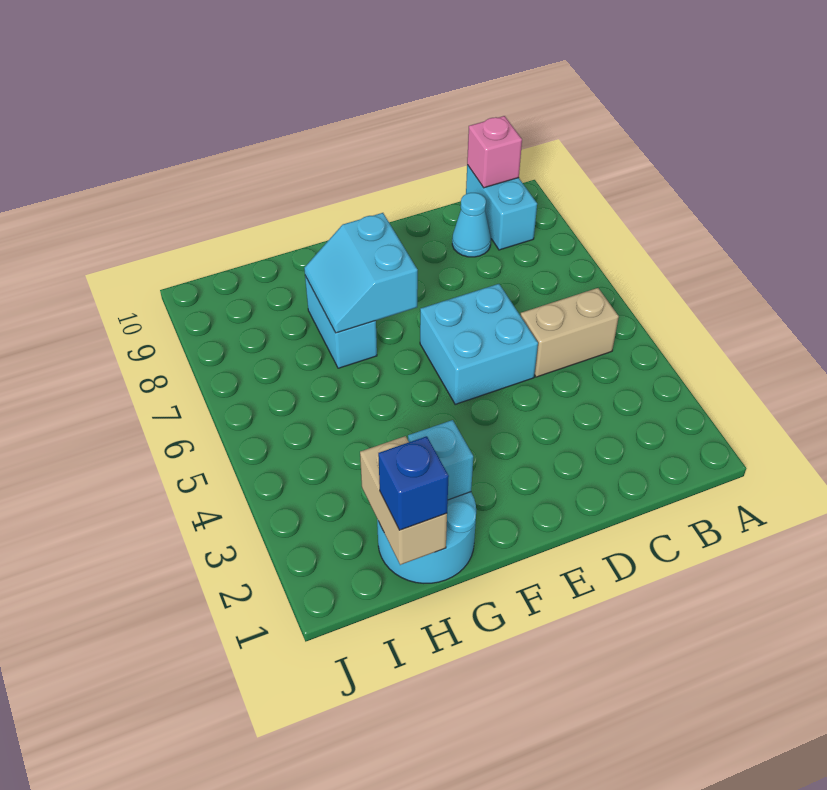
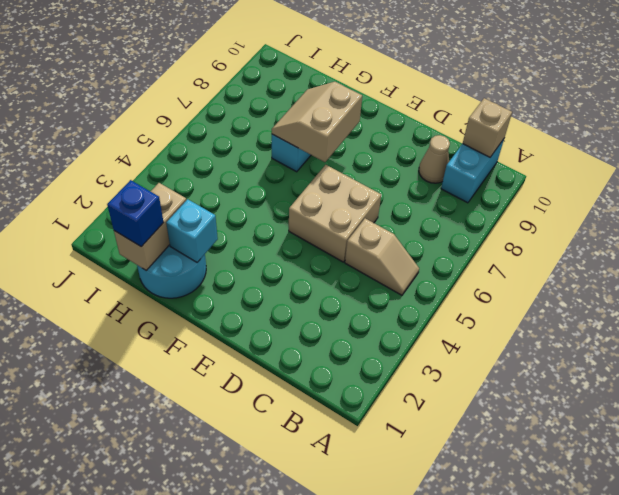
tan 1x2 brick [520,288,619,377] -> tan 1x2 slope [345,218,419,295]
pink 1x1 brick [467,116,522,188] -> tan 1x1 brick [463,98,512,157]
cyan 1x1 cone [452,193,491,257] -> tan 1x1 cone [419,135,450,183]
cyan 2x2 brick [420,284,538,404] -> tan 2x2 brick [289,165,381,262]
cyan 2x2 slope [304,213,418,333] -> tan 2x2 slope [272,82,362,162]

